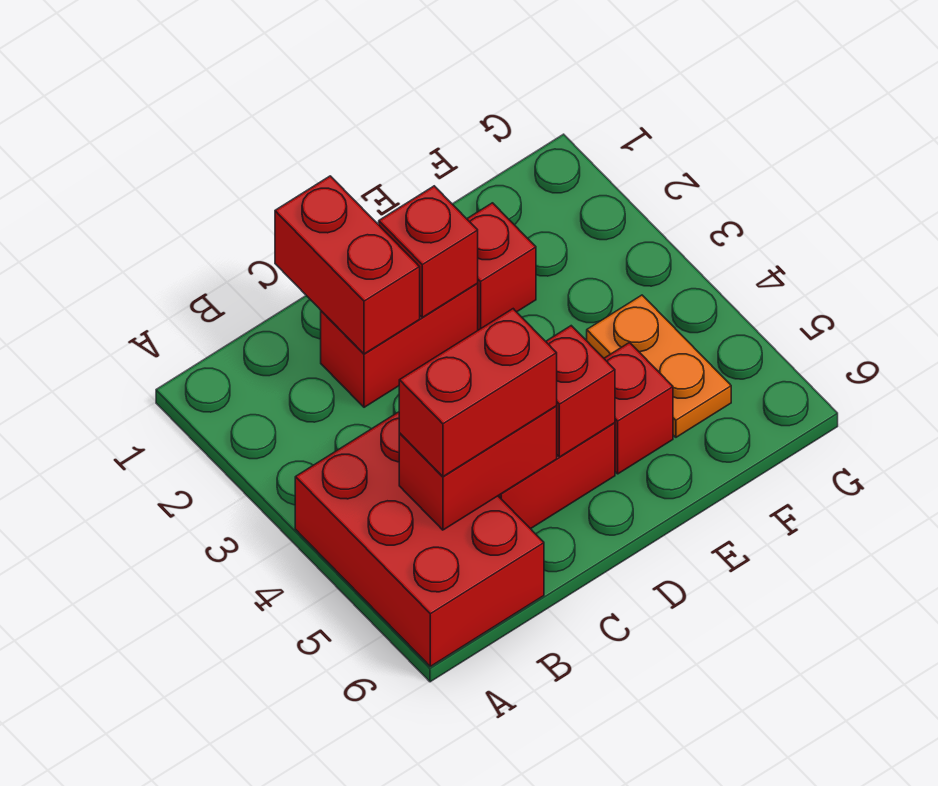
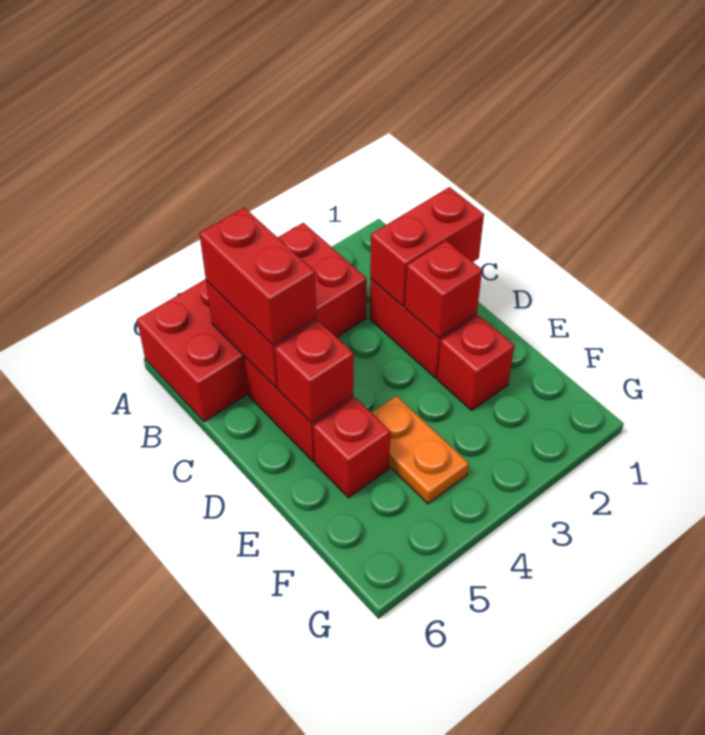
red 2x3 brick [295,412,544,666] -> red 2x4 brick [137,223,367,422]
orange 1x2 plate [587,295,731,437] -> orange 1x2 plate turned to [372,396,469,504]

